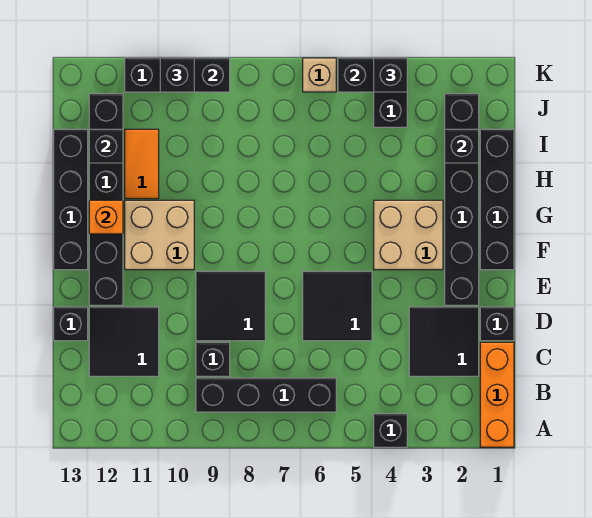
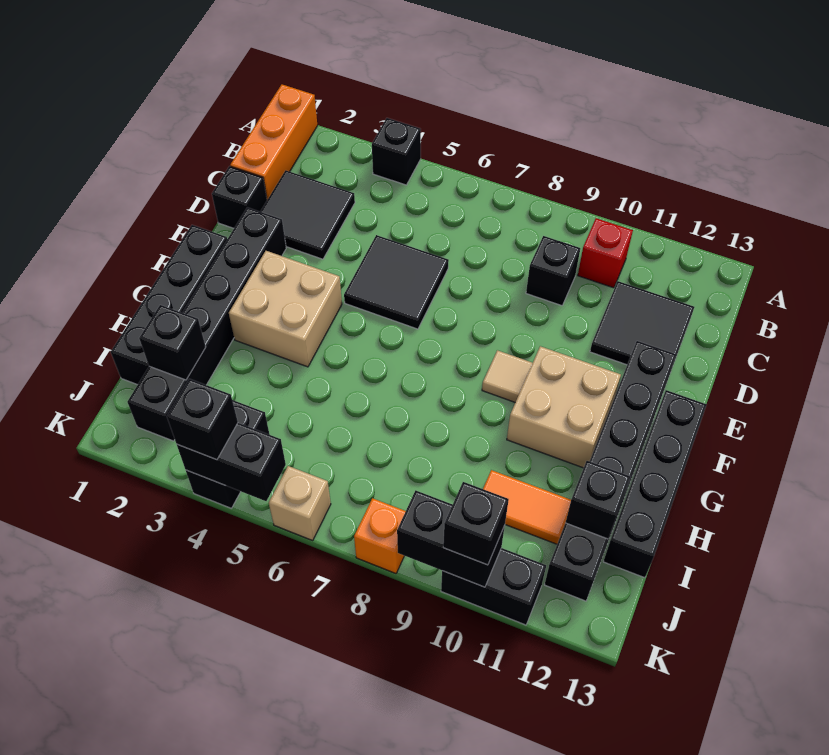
black 1x4 brick [196,378,336,412] -> none
none -> red 1x1 brick [578,218,633,288]
black 2x2 tile [196,271,265,341] -> none
black 1x1 brick [54,307,88,341] -> none
none -> tan 1x1 tile [482,350,532,402]
orange 1x1 brick [89,200,123,234] -> orange 1x1 brick moved to [354,498,406,573]
orange 1x2 tile [125,129,159,199] -> orange 1x2 tile turned to [483,470,571,544]

